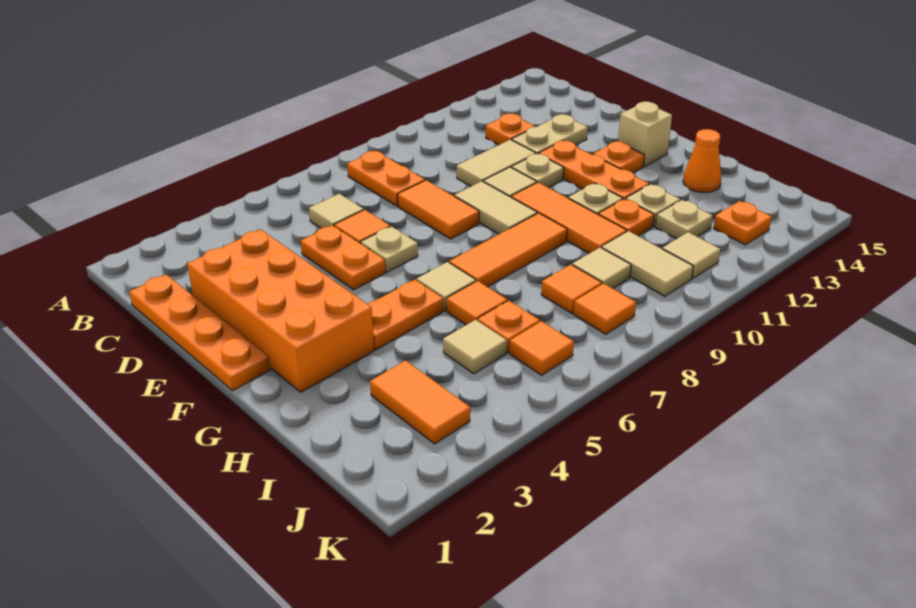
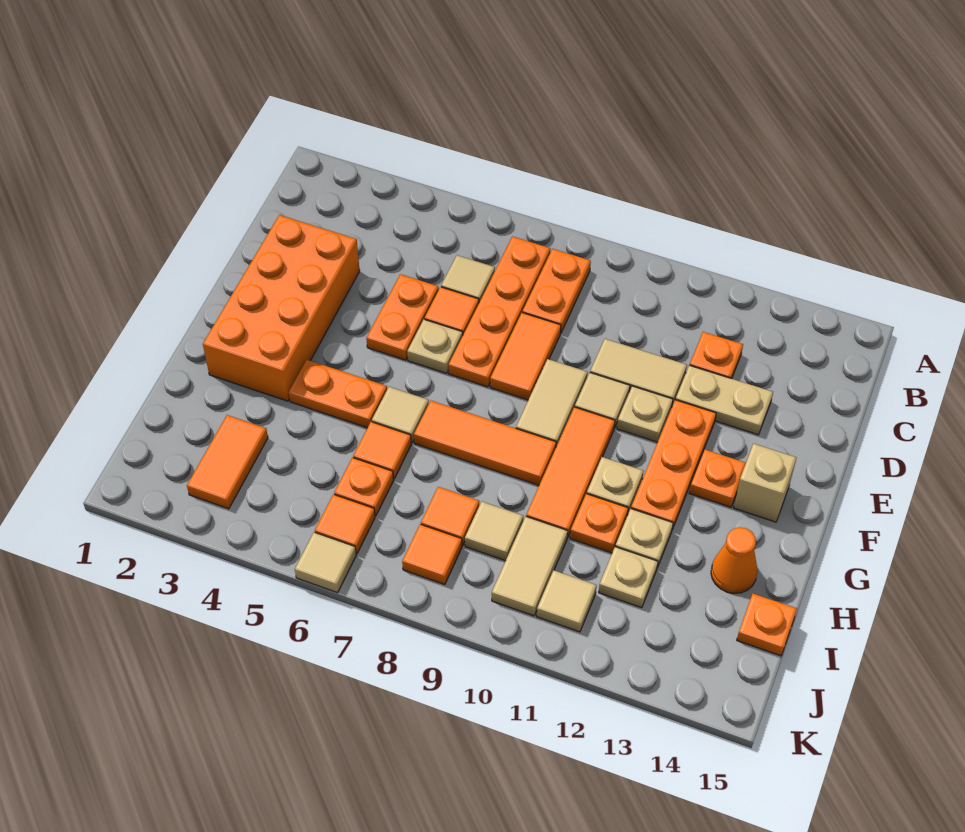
orange 1x4 plate [129,274,270,391] -> orange 1x4 plate moved to [449,237,550,387]
tan 1x1 tile [443,320,507,374] -> tan 1x1 tile moved to [295,532,356,593]
orange 1x1 plate [714,201,771,245] -> orange 1x1 plate moved to [737,594,797,656]

